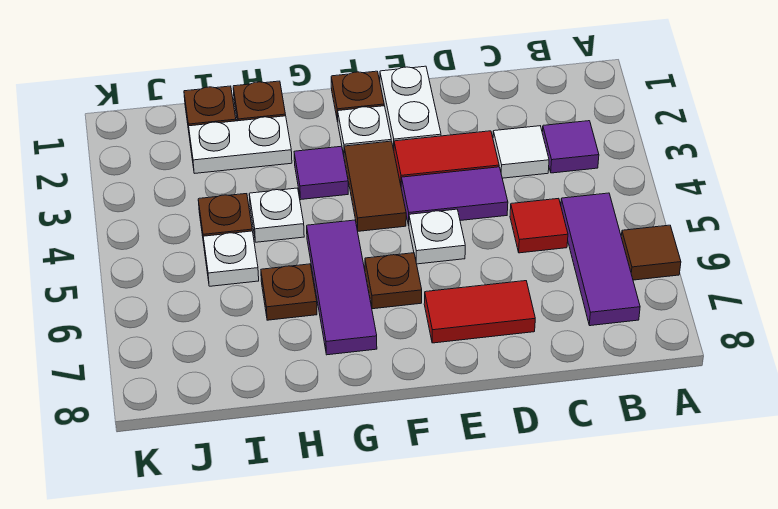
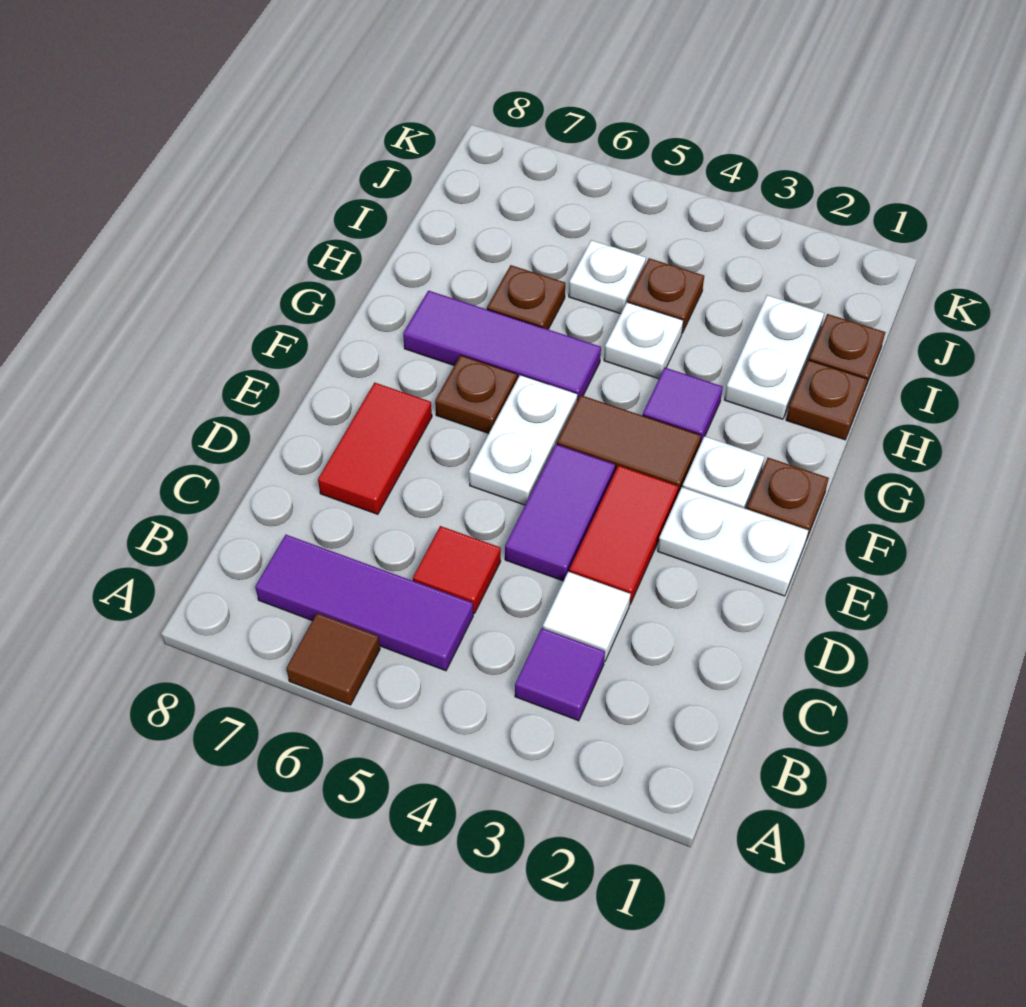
white 1x1 plate [409,209,465,264] -> white 1x2 plate [469,375,577,505]

